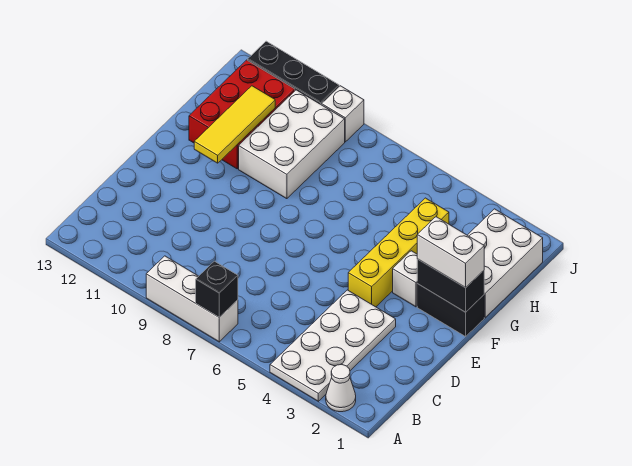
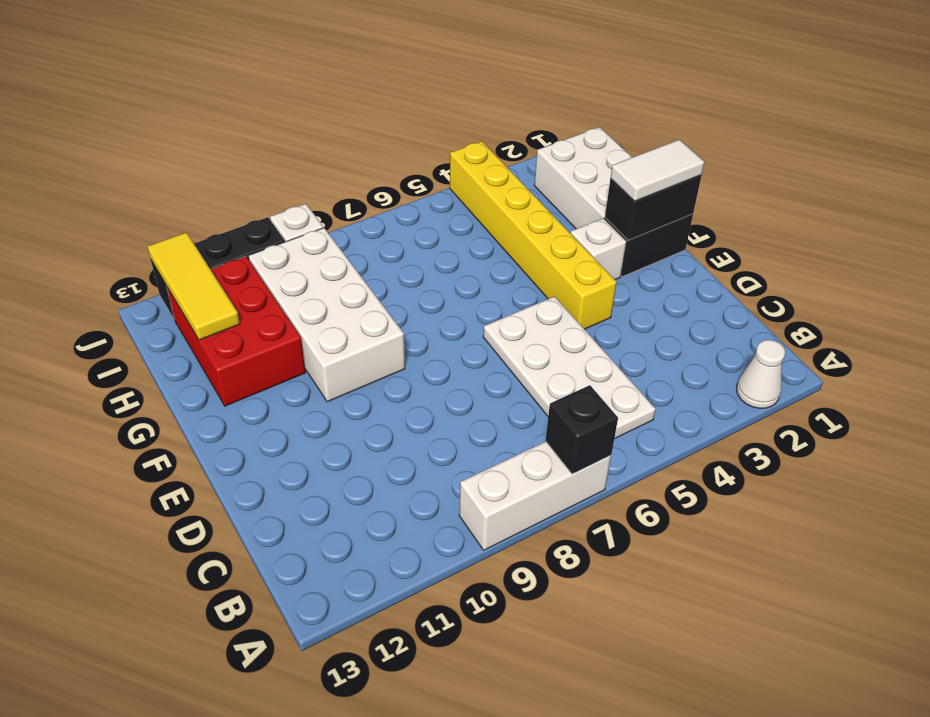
white 2x4 plate [270,290,396,401] -> white 2x4 plate moved to [483,296,656,439]
yellow 1x4 brick [348,198,449,307] -> yellow 1x6 brick [450,141,617,329]
white 1x2 brick [417,217,484,288] -> white 1x2 tile [611,140,704,201]
yellow 1x3 tile [194,86,275,163] -> yellow 1x3 tile moved to [147,232,240,340]
white 2x3 brick [239,90,345,199] -> white 2x4 brick [248,228,405,402]

